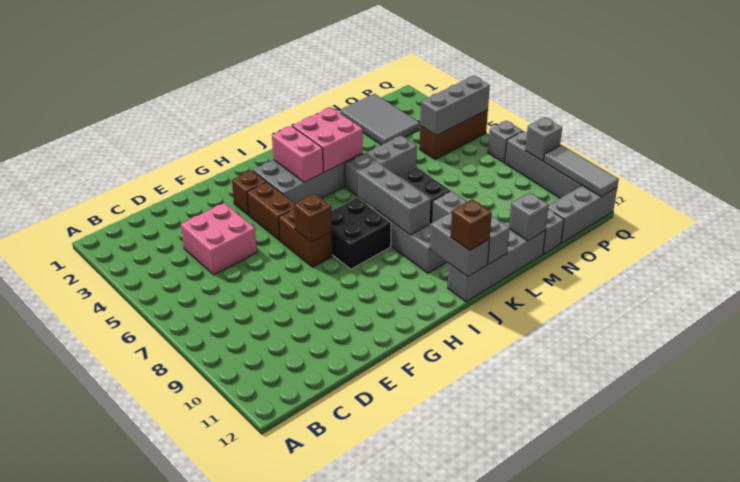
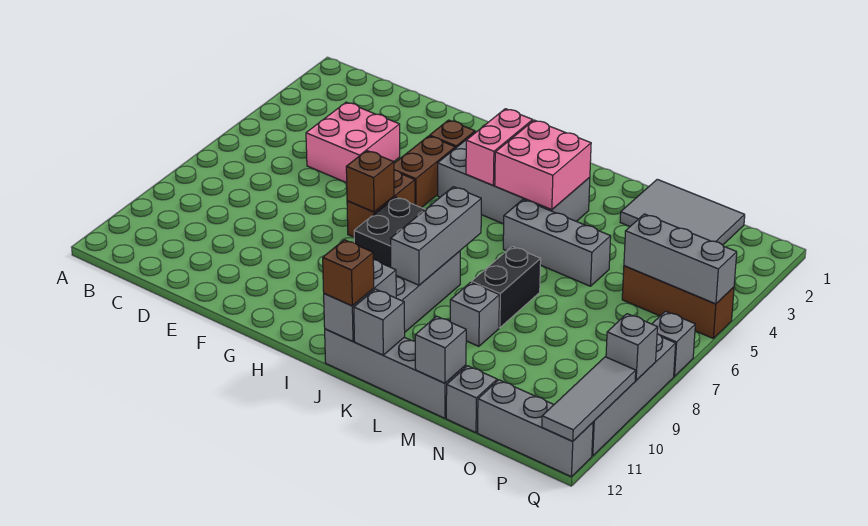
grey 2x3 tile [340,94,420,145] -> grey 2x3 tile turned to [620,179,745,245]

